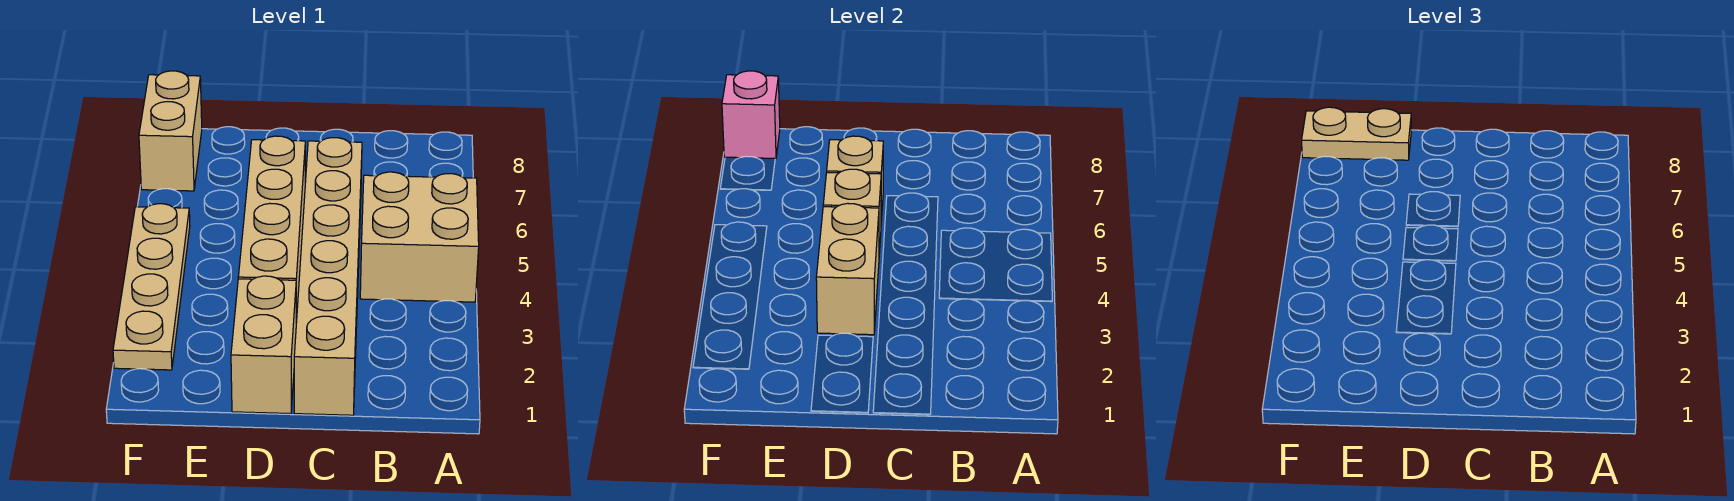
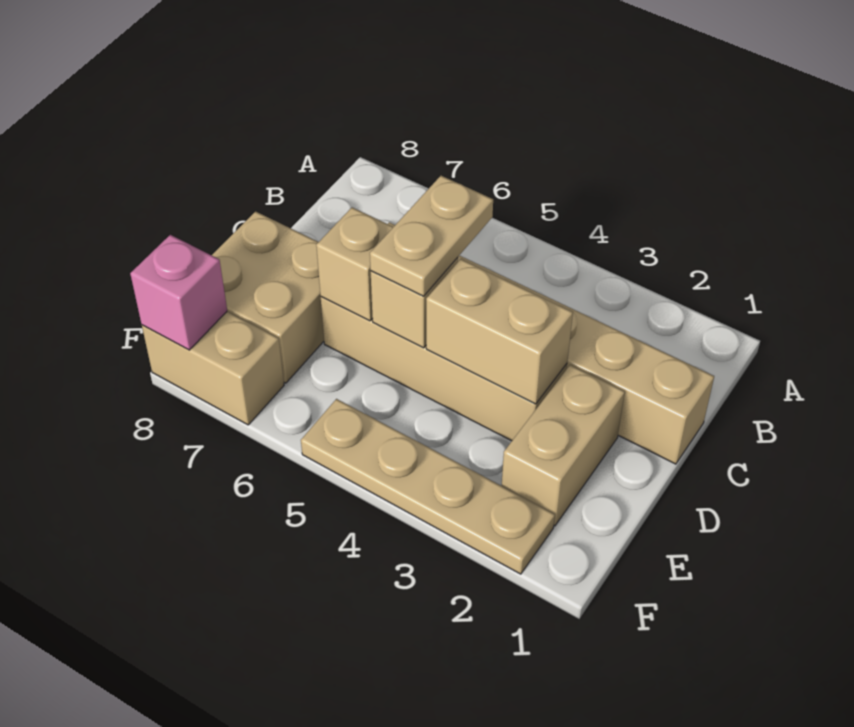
tan 2x2 brick [360,172,479,302] -> tan 2x2 brick moved to [212,211,324,383]
tan 1x2 brick [231,276,296,414] -> tan 1x2 brick turned to [502,365,625,526]
tan 1x2 plate [1302,107,1411,160] -> tan 1x2 plate moved to [370,176,493,296]

